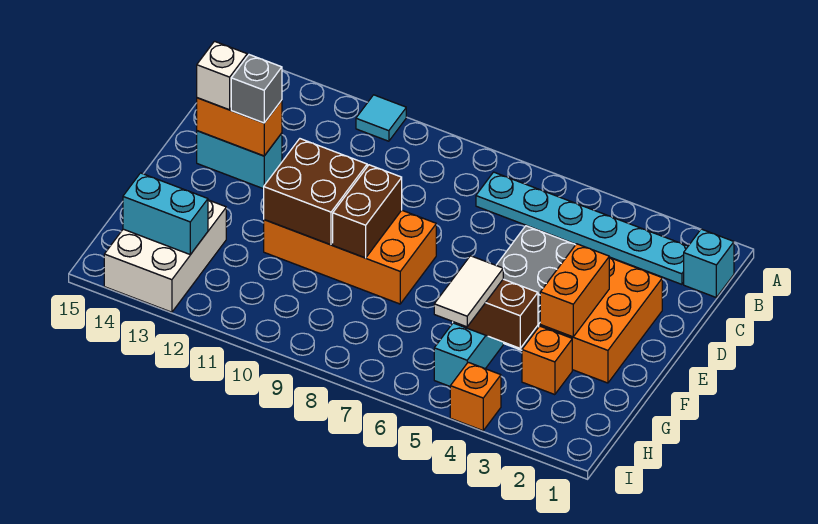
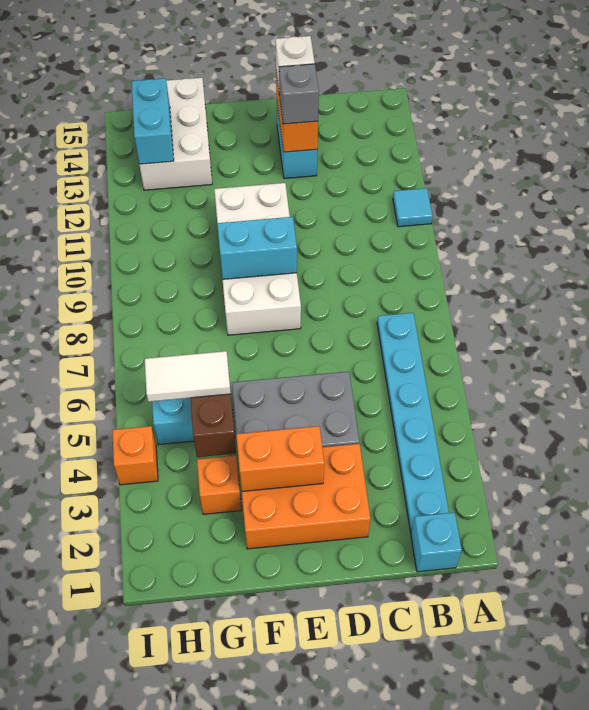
orange 2x4 brick [264,210,436,304] -> white 2x4 brick [214,183,301,335]
brown 1x2 brick [333,165,402,258] -> cyan 1x2 brick [217,217,297,279]
brown 2x2 brick [264,139,367,245] -> none
white 2x3 brick [104,200,226,312] -> white 2x3 brick turned to [139,78,212,190]

